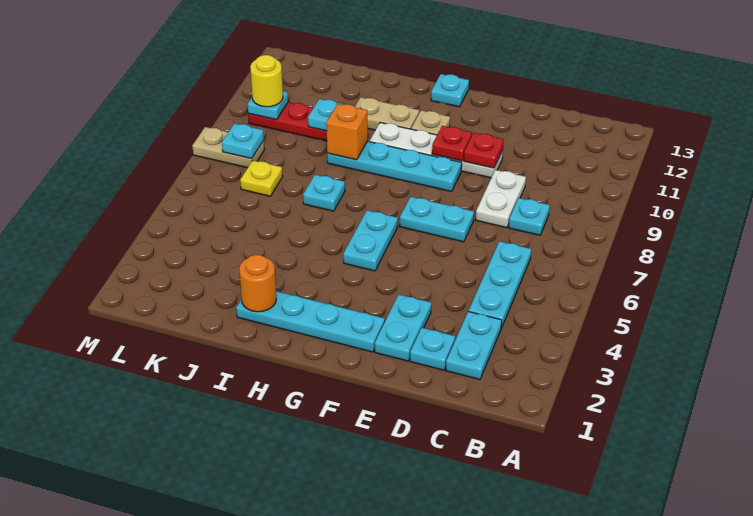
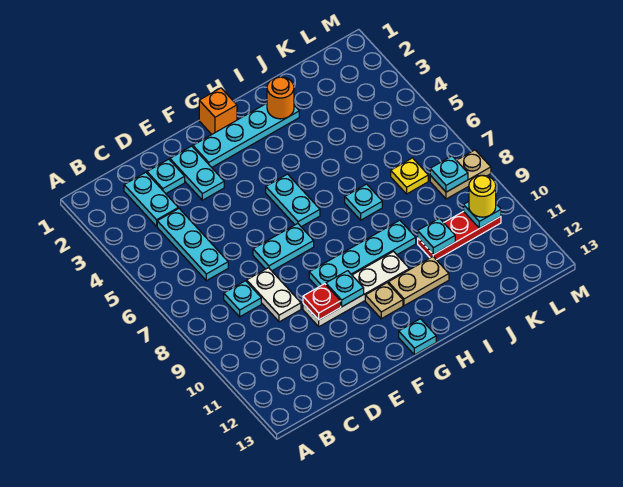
red 1x1 plate [432,126,472,161] -> cyan 1x1 plate [326,271,364,307]
orange 1x1 brick [326,104,368,160] -> orange 1x1 brick moved to [199,88,237,134]

